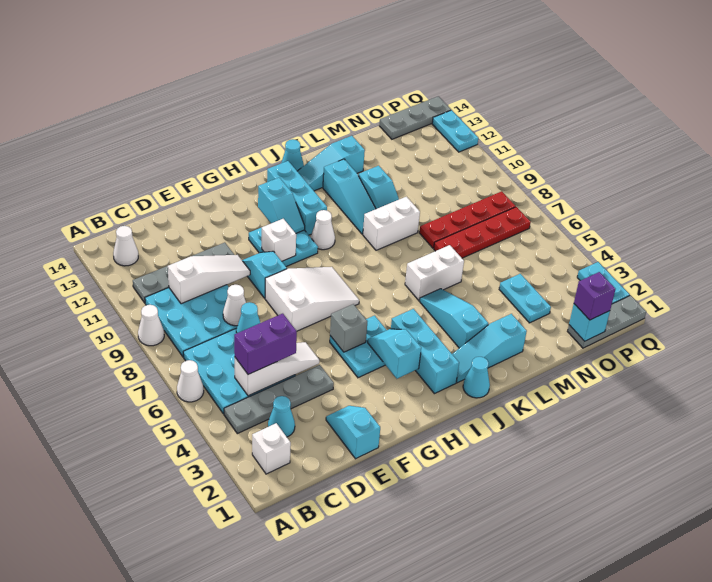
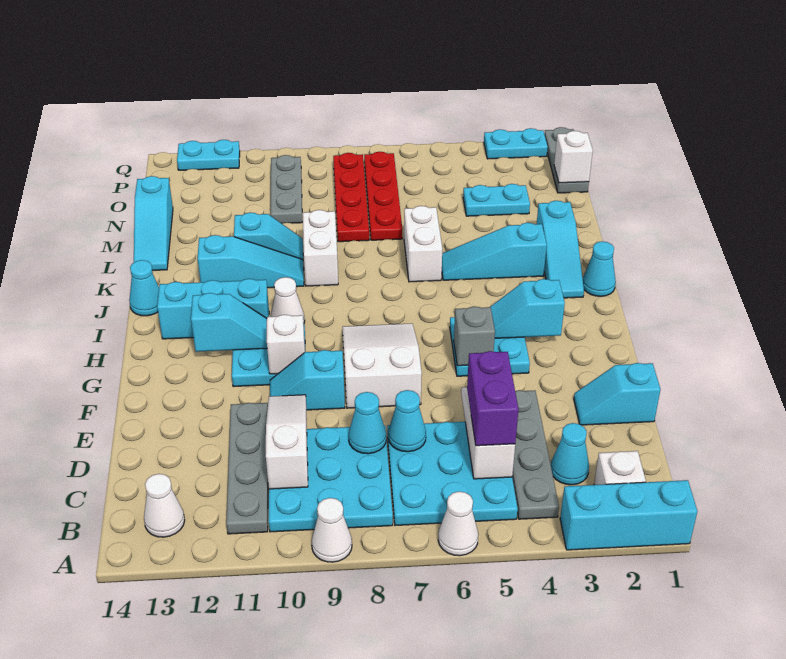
white 1x1 cone [223,285,246,326] -> cyan 1x1 cone [349,392,386,454]
cyan 1x3 brick [391,309,459,394] -> cyan 1x3 brick moved to [560,480,697,550]
cyan 1x3 slope [297,136,365,191] -> cyan 1x3 slope moved to [134,176,173,270]
cyan 1x1 brick [569,304,610,341] -> white 1x1 brick [554,131,593,183]
purple 1x1 brick [574,272,615,320] -> none
grey 1x3 plate [379,96,451,139] -> grey 1x3 plate moved to [271,155,302,224]

